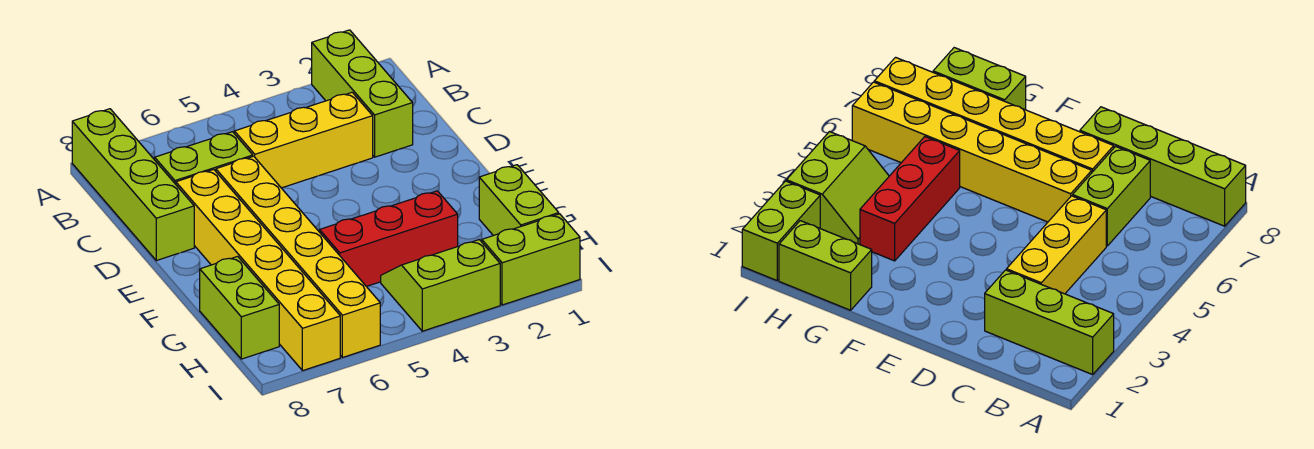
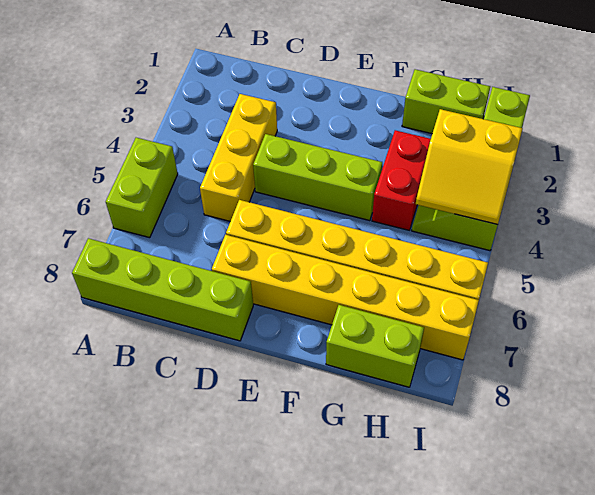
lime 1x3 brick [312,30,413,157] -> lime 1x3 brick moved to [253,134,382,221]
lime 1x2 brick [155,132,253,184] -> lime 1x2 brick moved to [106,138,178,238]
red 1x3 brick [320,191,458,286] -> red 1x2 brick [372,130,431,230]
none -> yellow 2x2 slope [416,109,523,225]

